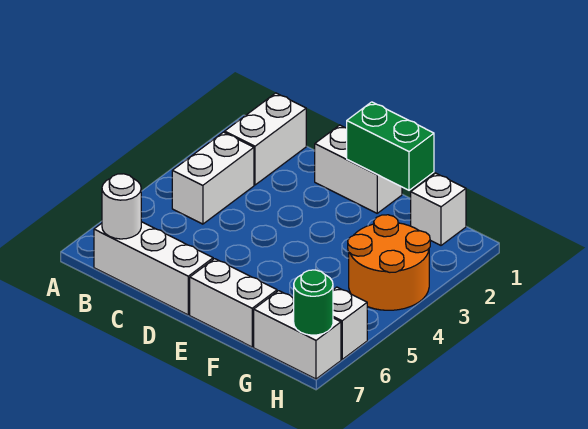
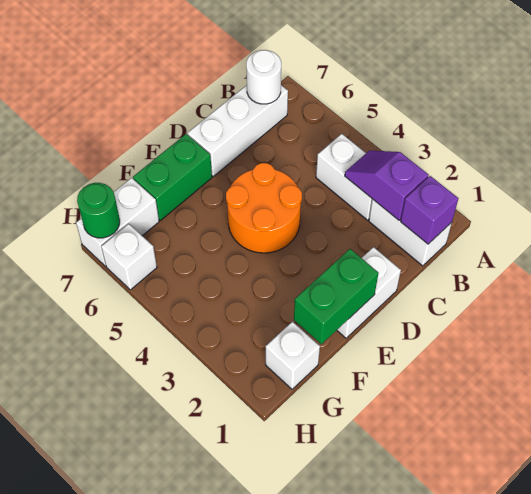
none -> purple 1x1 brick [401,176,458,244]
none -> purple 1x2 slope [345,150,429,220]
white 1x2 brick [190,259,277,347] -> green 1x2 brick [133,134,212,220]
orange 2x2 round brick [348,215,430,310] -> orange 2x2 round brick moved to [226,163,302,253]

